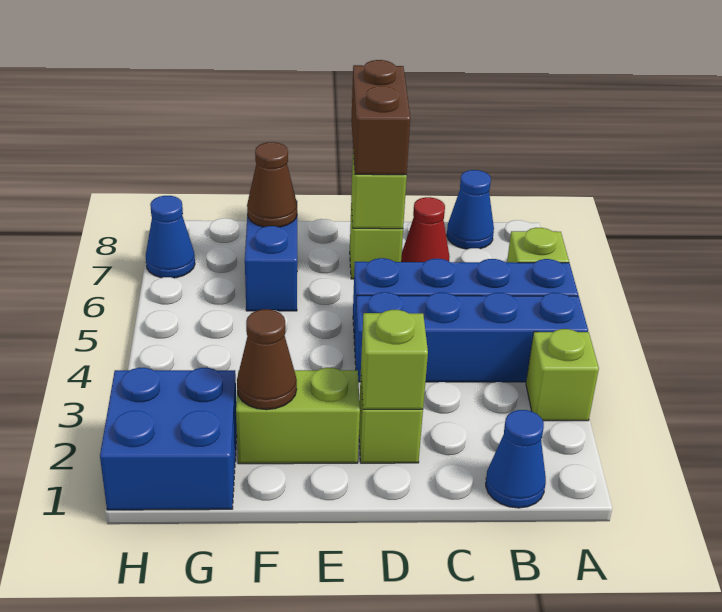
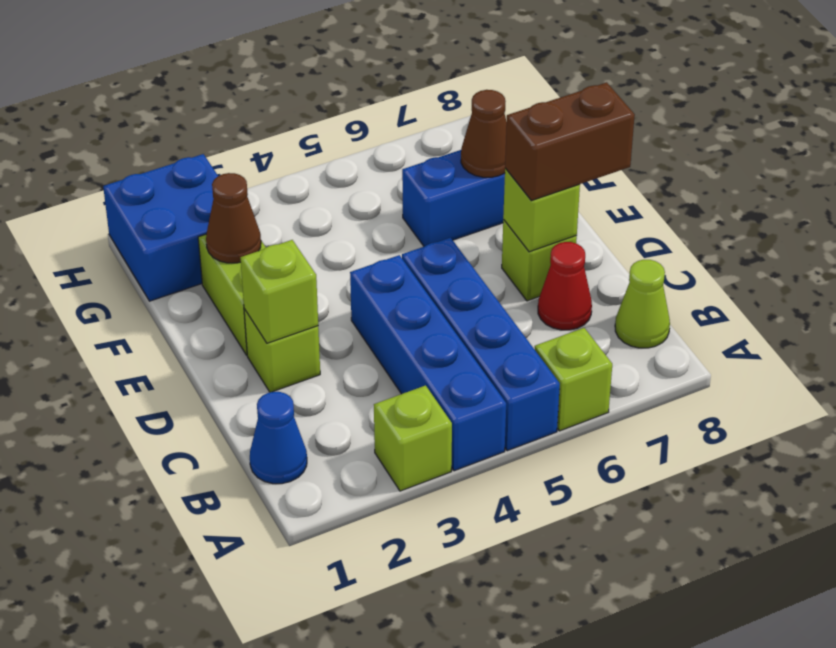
blue 1x1 cone [447,170,494,249] -> lime 1x1 cone [615,260,670,348]
blue 1x1 cone [146,196,195,278] -> none

